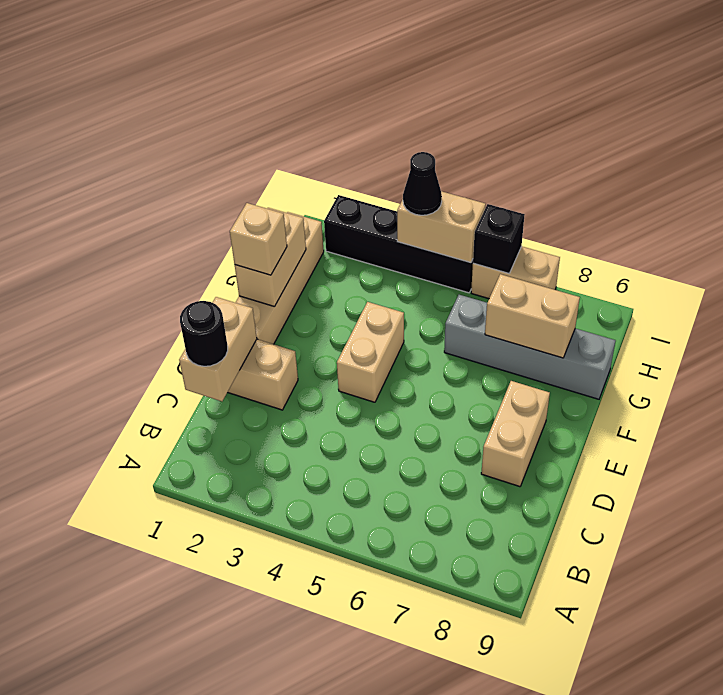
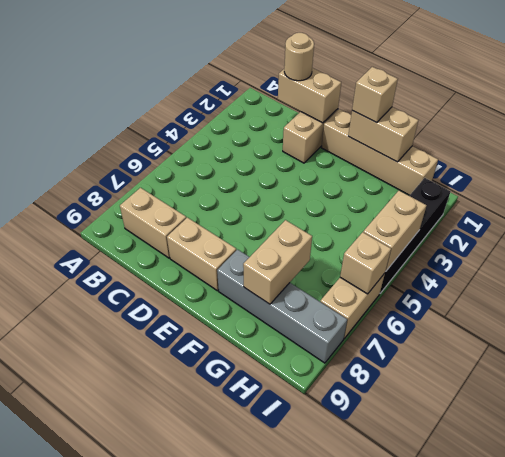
black 1x1 round brick [180,301,228,366] -> tan 1x1 round brick [284,33,314,81]
tan 1x2 brick [337,302,404,402] -> tan 1x2 brick moved to [120,188,186,258]
grey 1x4 brick [444,295,616,399] -> grey 1x4 brick turned to [217,250,347,363]
black 1x1 cone [403,152,442,215] -> none
black 1x1 brick [473,204,525,273] -> tan 1x1 brick [340,232,391,294]

